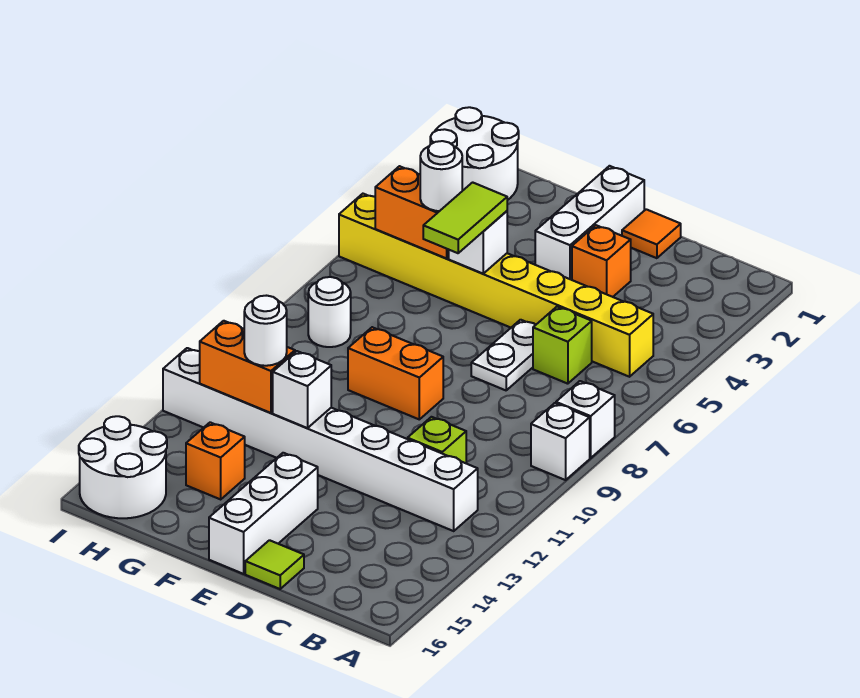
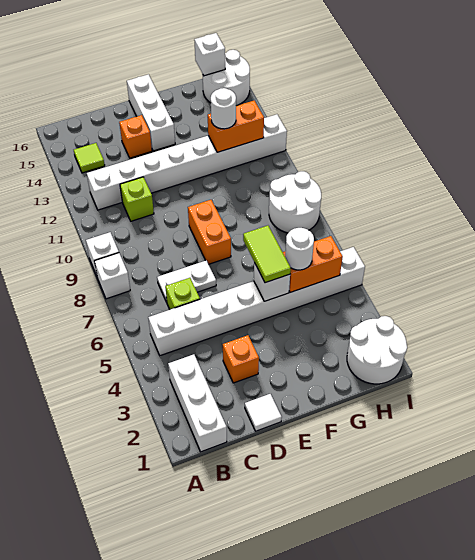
yellow 1x8 brick [339,194,653,377] -> white 1x8 brick [148,247,365,356]
orange 1x1 tile [622,209,681,258] -> white 1x1 tile [245,394,282,431]
white 1x2 plate [471,320,535,390] -> white 1x2 plate turned to [157,260,216,302]
lime 1x1 tile [245,540,304,589] -> lime 1x1 tile moved to [74,143,105,173]
white 1x3 brick [535,166,644,280] -> white 1x3 brick moved to [168,354,227,452]
orange 1x2 brick [348,327,443,419] -> orange 1x2 brick turned to [188,200,231,264]
white 1x1 brick [273,351,331,428] -> white 1x1 brick moved to [194,33,225,76]
orange 1x1 brick [186,422,245,499] -> orange 1x1 brick moved to [119,115,152,158]
white 1x1 round brick [308,277,351,347] -> white 2x2 round brick [269,171,321,233]

